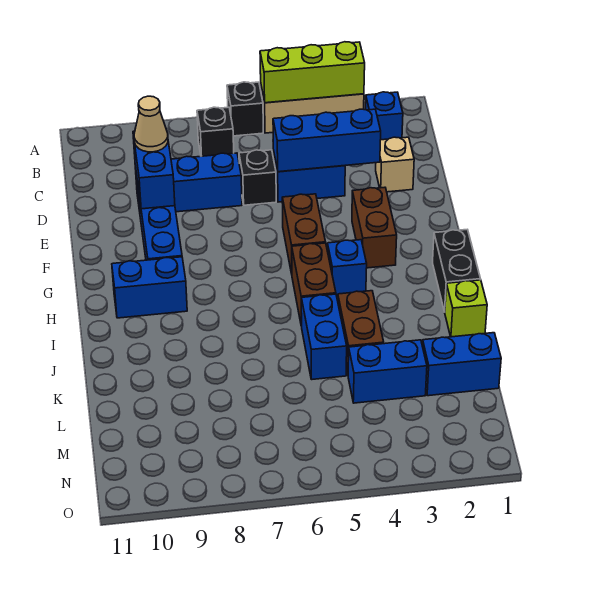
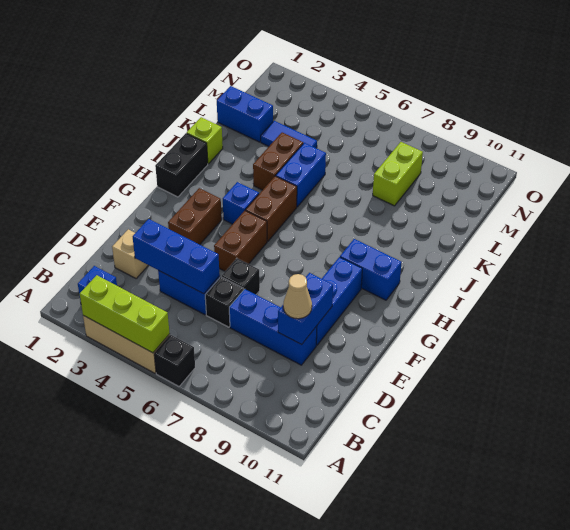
black 1x1 brick [197,107,234,156] -> black 1x1 brick moved to [222,258,260,294]
blue 1x2 brick [348,340,427,403] -> blue 1x2 tile [261,121,317,148]
none -> lime 1x2 brick [373,142,423,206]

